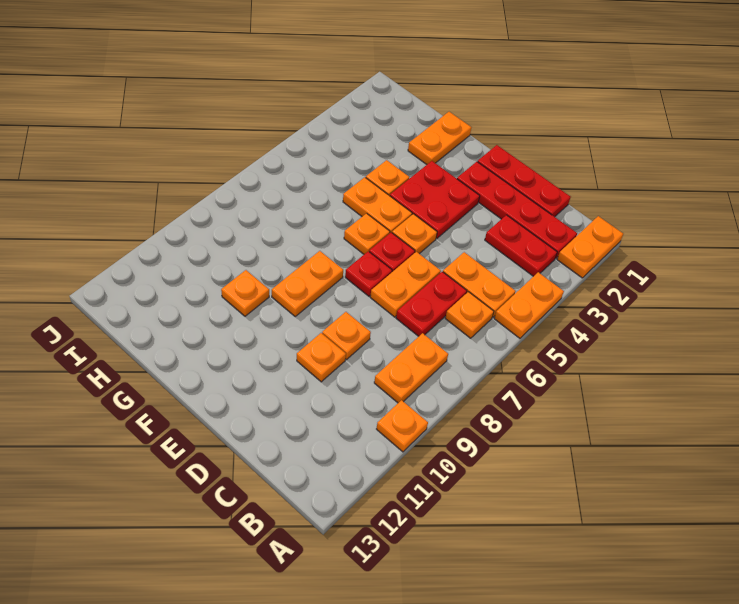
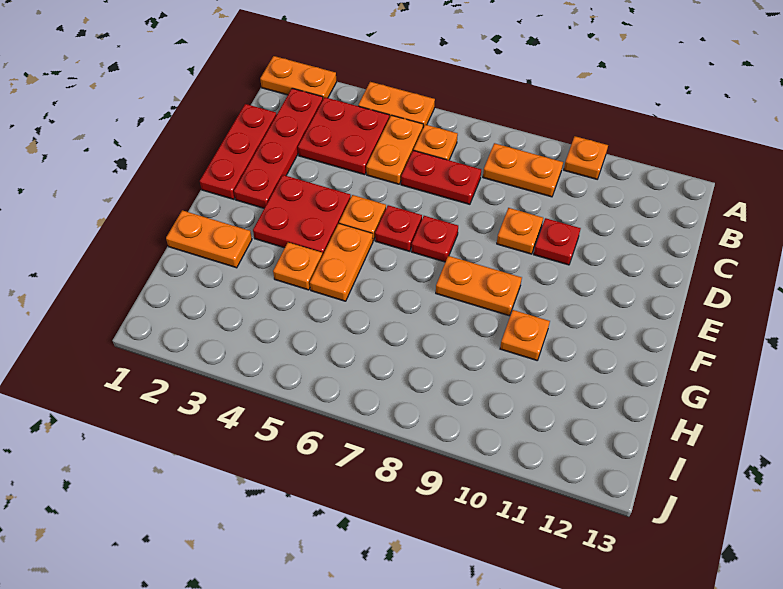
red 1x2 plate [485,215,557,276] -> red 2x2 plate [298,97,389,175]
orange 1x2 plate [370,252,441,317] -> none
orange 1x1 plate [297,333,346,382] -> red 1x1 plate [534,218,581,265]
orange 1x1 plate [344,213,390,254] -> none

